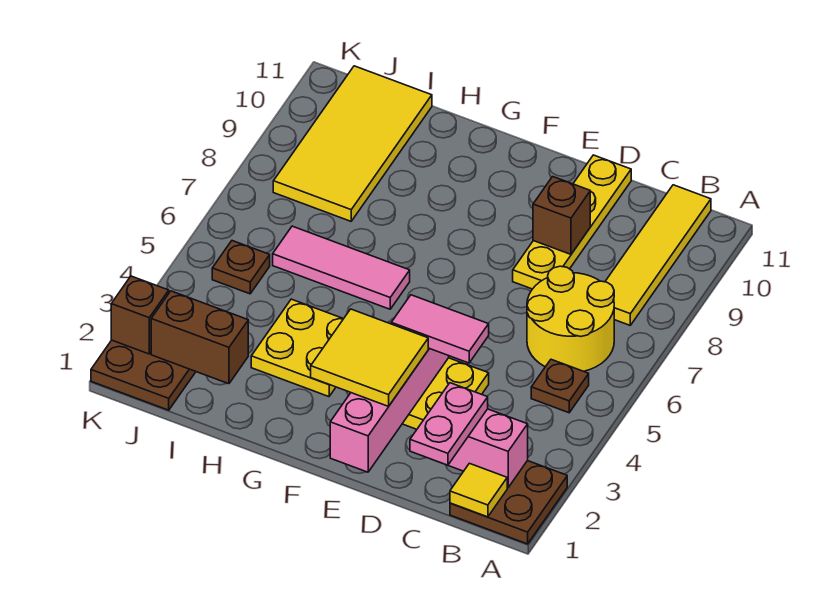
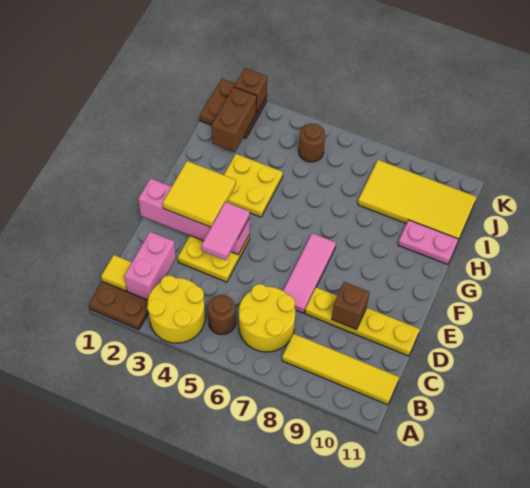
none -> yellow 2x2 round brick [147,275,205,343]
brown 1x1 plate [531,359,589,413] -> brown 1x1 round brick [208,295,235,335]
pink 1x2 plate [410,383,488,465] -> pink 1x2 plate moved to [398,220,458,265]
pink 1x3 tile [273,226,410,309] -> pink 1x3 tile moved to [283,233,336,313]
brown 1x1 plate [212,241,270,294] -> brown 1x1 round brick [299,124,325,162]

